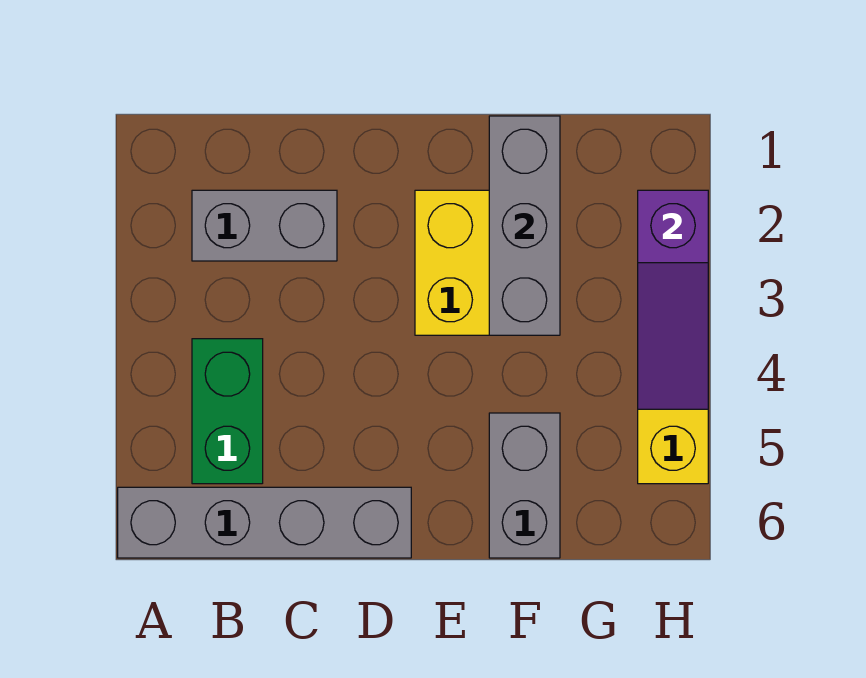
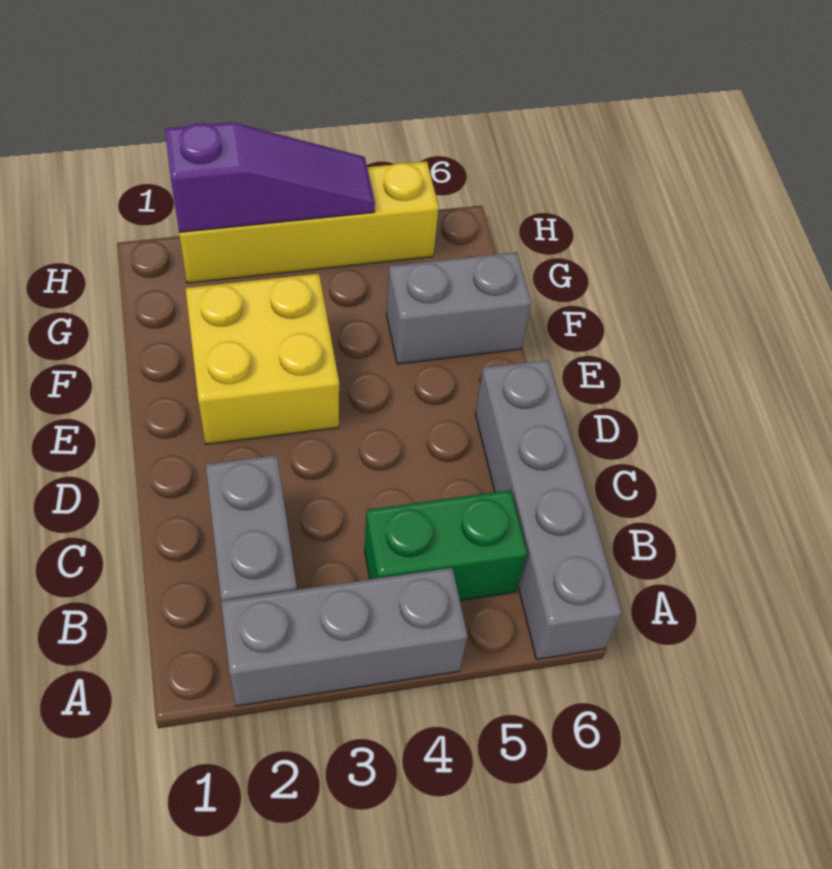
grey 1x3 brick [489,116,560,335] -> grey 1x3 brick moved to [221,568,468,706]

